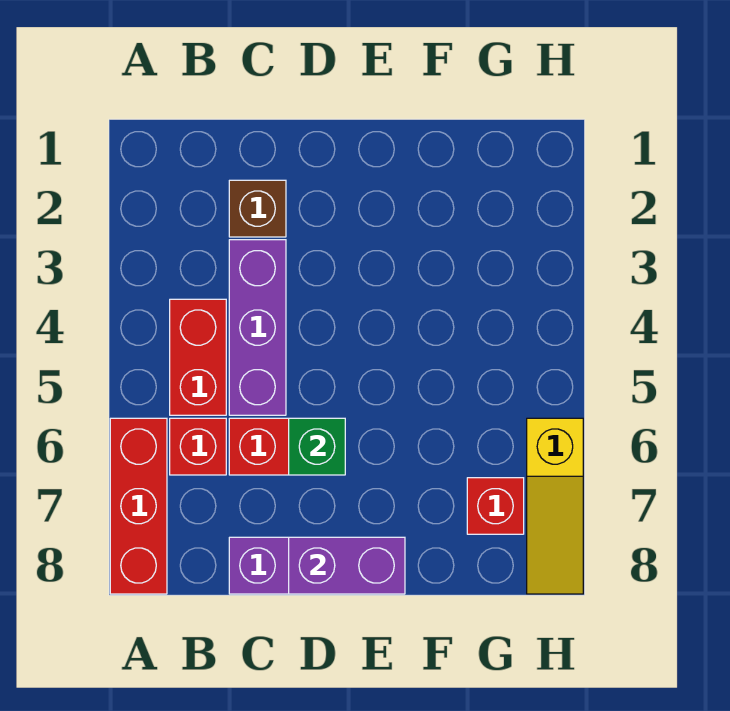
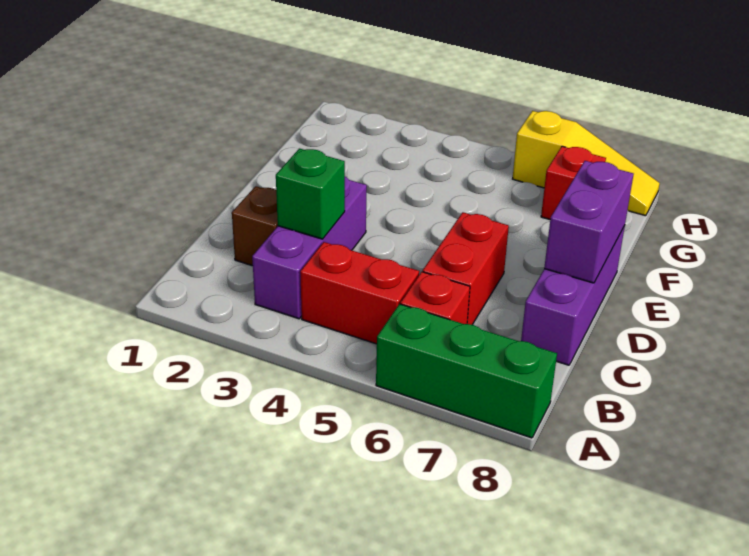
red 1x3 brick [110,418,167,594] -> green 1x3 brick [376,304,557,438]
purple 1x3 brick [229,240,286,415] -> purple 1x3 brick turned to [252,177,367,319]
green 1x1 brick [289,418,345,475] -> green 1x1 brick moved to [276,148,345,239]

